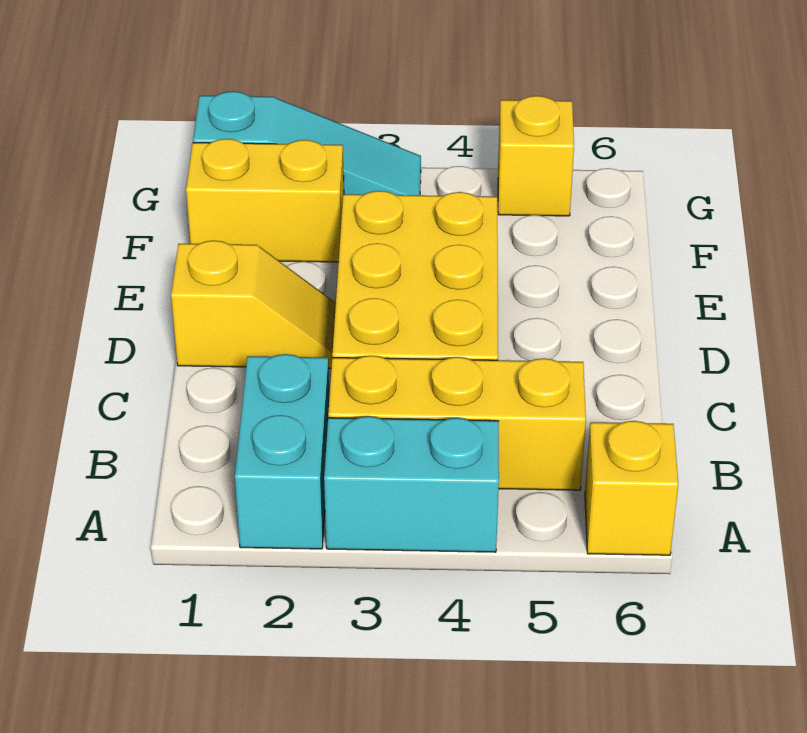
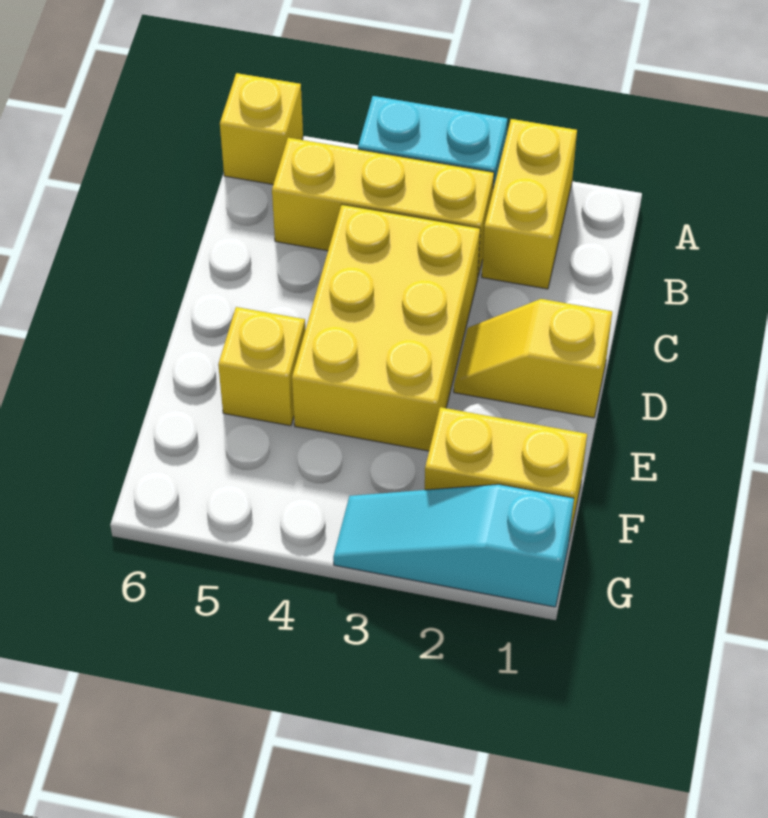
cyan 1x2 brick [235,354,329,549] -> yellow 1x2 brick [482,119,577,289]
yellow 1x1 brick [498,96,574,216] -> yellow 1x1 brick moved to [218,307,305,426]

